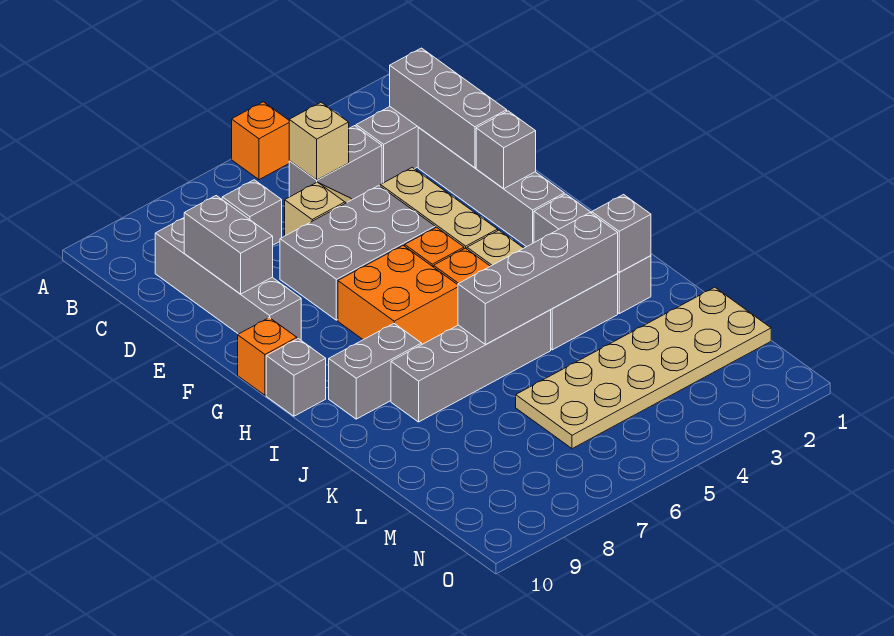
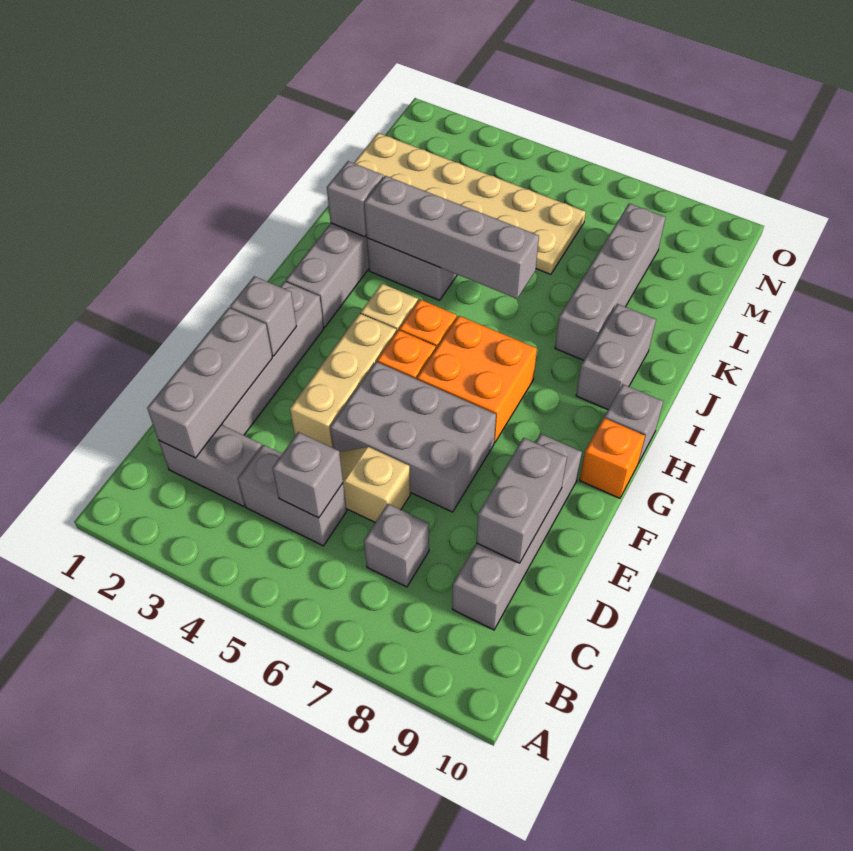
orange 1x1 brick [232,102,289,180] -> none
tan 1x1 brick [289,102,349,180] -> grey 1x1 brick [272,432,343,518]
grey 1x2 brick [329,324,422,419] -> grey 1x2 brick turned to [576,304,656,409]
grey 1x4 brick [391,310,551,422] -> grey 1x4 brick turned to [555,204,666,360]

